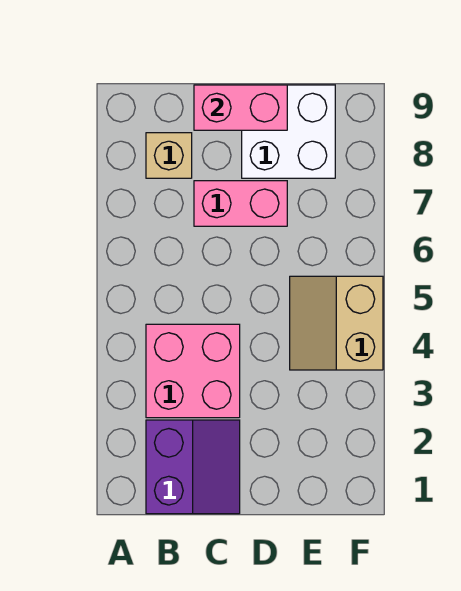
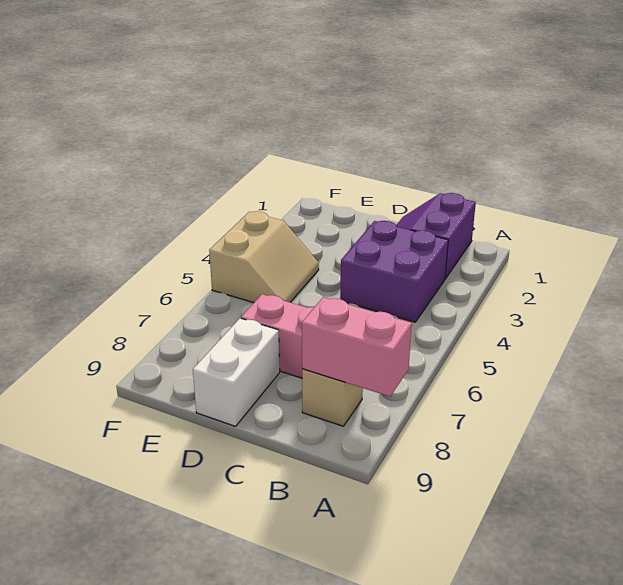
pink 2x2 brick [146,324,240,418] -> purple 2x2 brick [340,221,448,322]
pink 1x2 brick [194,85,287,130] -> pink 1x2 brick moved to [302,297,412,397]
white 2x2 brick [242,85,335,178] -> white 1x2 brick [193,318,280,426]

